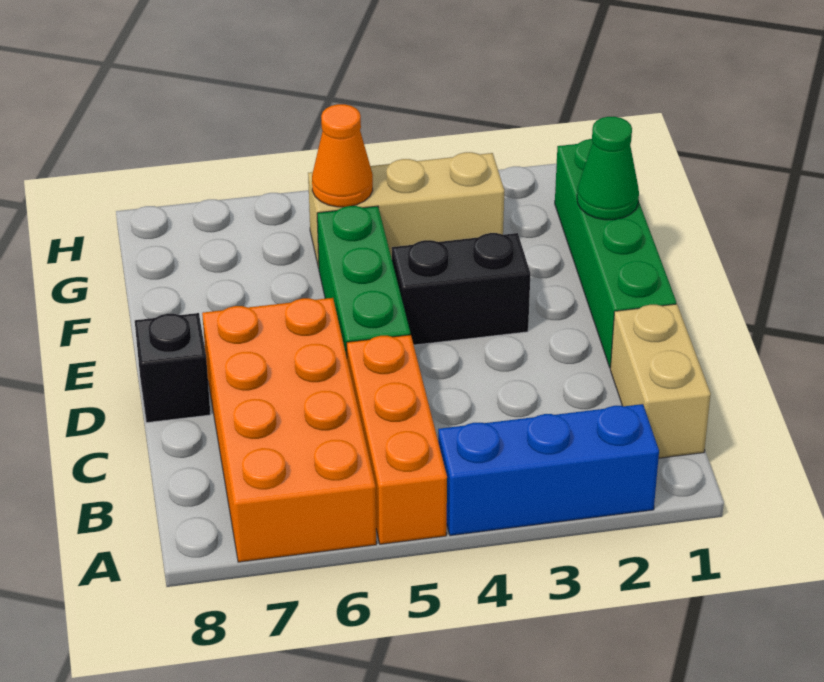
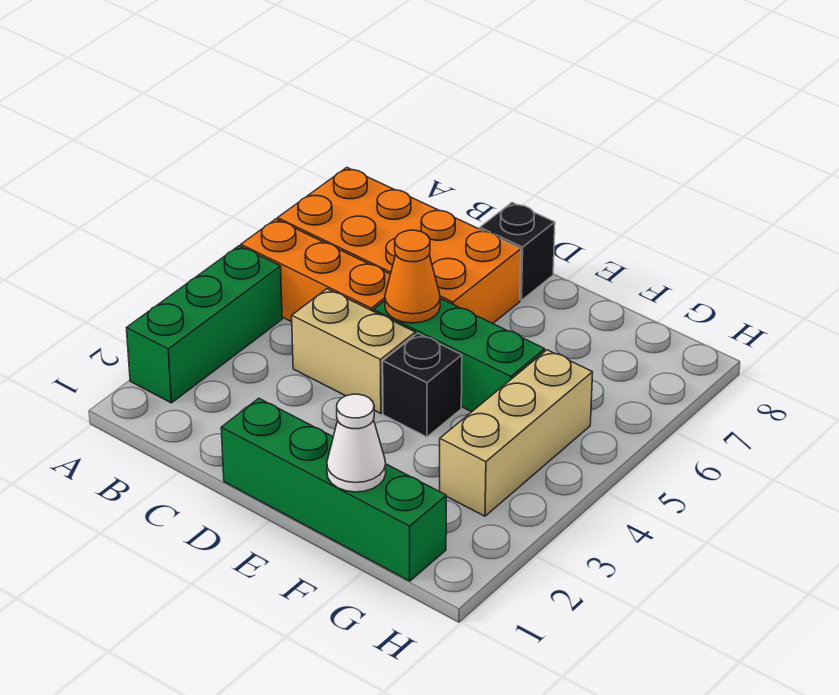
blue 1x3 brick [438,404,659,536] -> green 1x3 brick [127,246,282,403]
tan 1x2 brick [610,304,711,458] -> tan 1x2 brick moved to [292,289,415,413]
black 1x2 brick [392,233,531,345] -> black 1x1 brick [383,333,462,437]
green 1x1 cone [577,117,639,220] -> white 1x1 cone [327,394,386,492]
orange 1x1 cone [312,104,373,207] -> orange 1x1 cone moved to [385,230,440,323]

